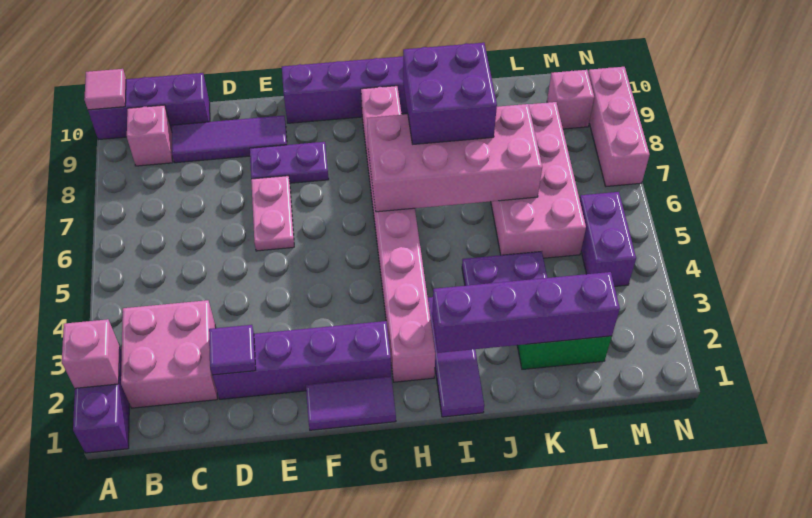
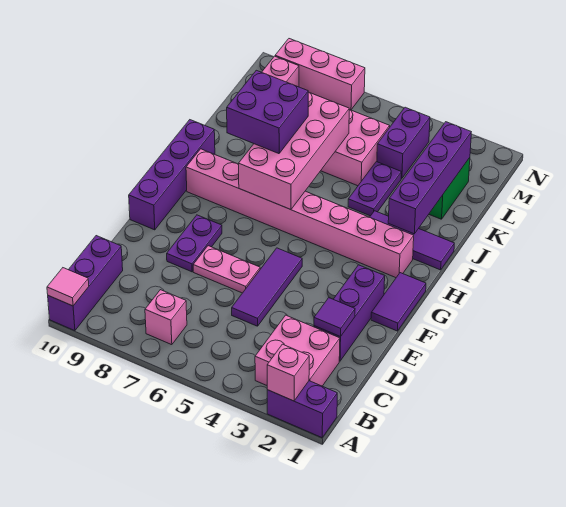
pink 1x1 brick [127,105,173,166] -> pink 1x1 brick moved to [145,290,187,345]
purple 1x3 tile [172,116,287,163] -> purple 1x3 tile moved to [232,248,302,326]
purple 1x4 brick [213,321,391,399] -> purple 1x3 brick [314,265,385,361]
purple 1x2 brick [580,192,636,286] -> purple 1x2 brick turned to [377,107,430,179]

